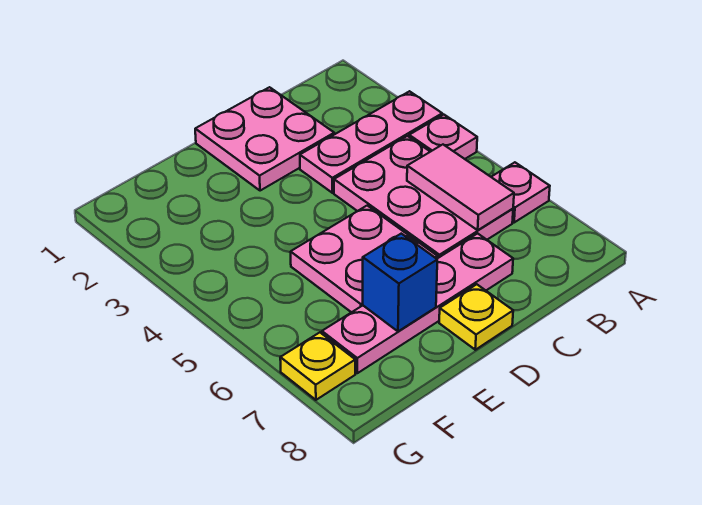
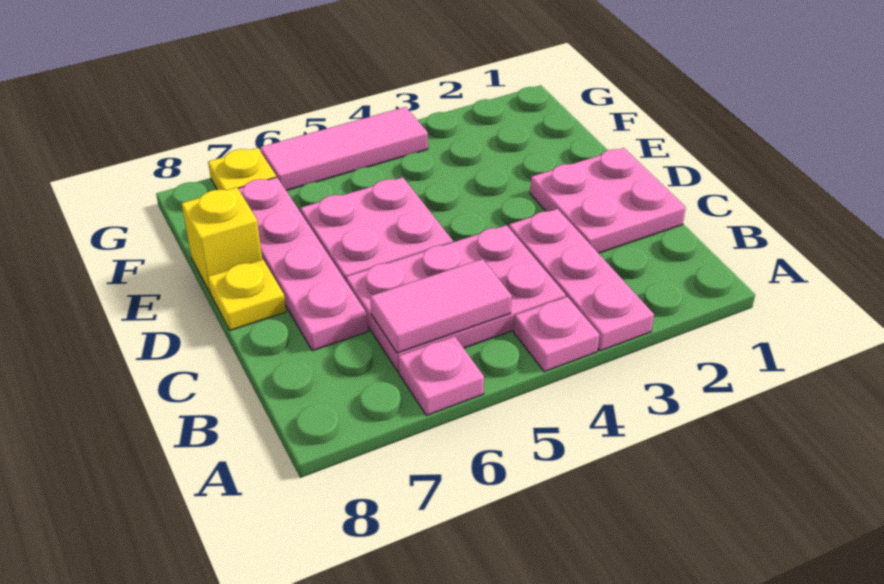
blue 1x1 brick [363,234,437,331] -> none
none -> yellow 1x1 brick [182,187,262,292]
none -> pink 1x3 tile [260,107,428,191]

